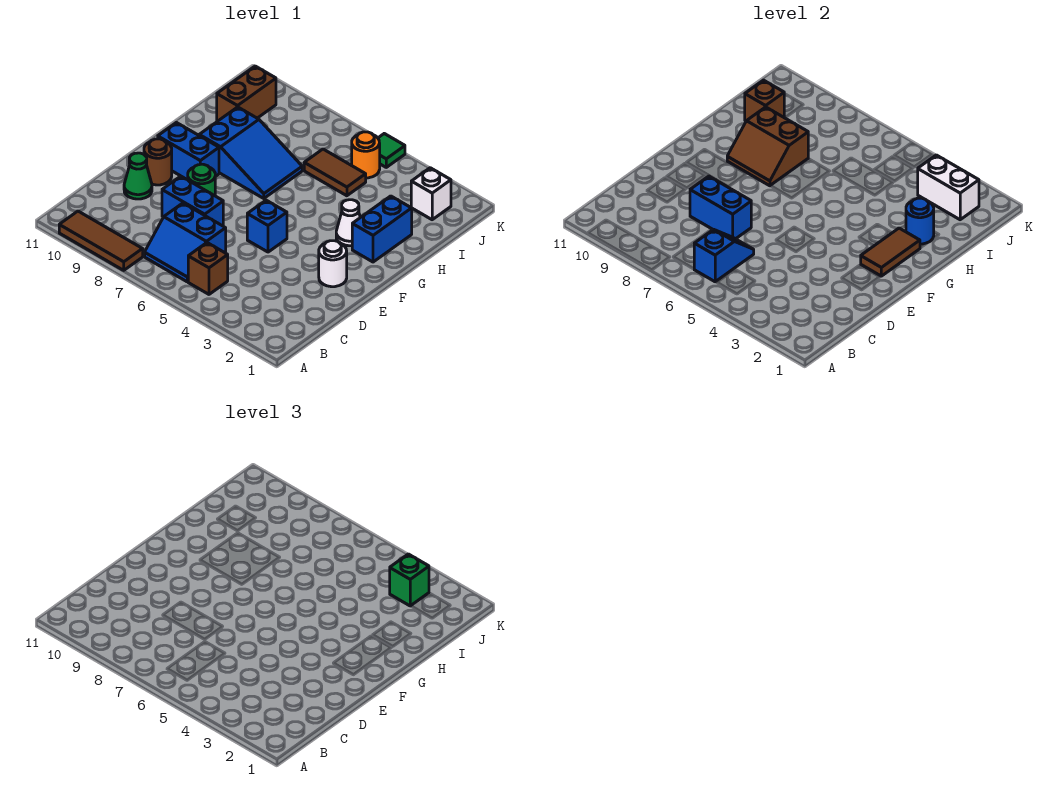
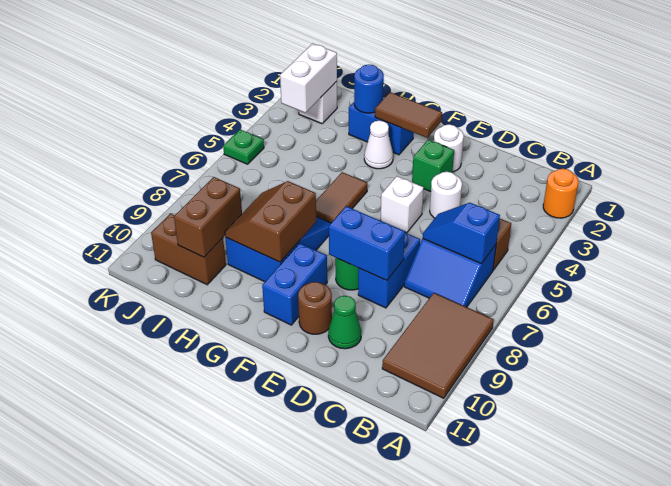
brown 1x3 tile [59,211,143,270] -> brown 2x3 tile [382,293,494,398]
blue 2x2 slope [145,203,226,282] -> blue 2x2 slope turned to [404,239,496,307]
none -> white 1x1 round brick [430,172,462,218]
blue 1x2 brick [690,176,751,239] -> blue 1x2 brick turned to [329,206,405,281]
blue 1x1 brick [247,200,287,252] -> white 1x1 brick [380,176,424,233]
brown 2x2 slope [727,107,808,186] -> brown 2x2 slope turned to [225,181,316,262]
brown 1x2 tile [304,149,366,196] -> brown 1x2 tile moved to [316,172,367,223]
brown 1x1 brick [745,80,784,121] -> brown 1x2 brick [174,177,242,257]
green 1x1 brick [390,554,429,606] -> green 1x1 brick moved to [412,140,454,192]
orange 1x1 round brick [352,132,380,178] -> orange 1x1 round brick moved to [543,169,579,218]
green 1x1 tile [378,134,405,167] -> green 1x1 plate [223,130,264,164]

